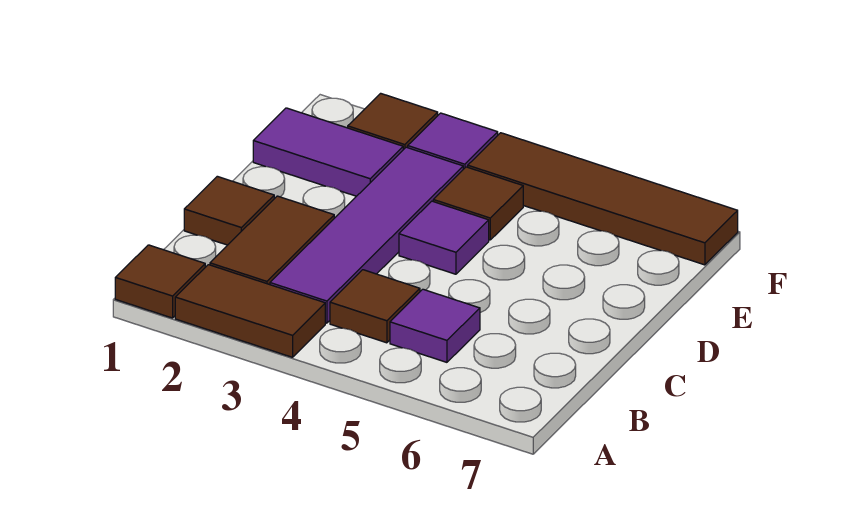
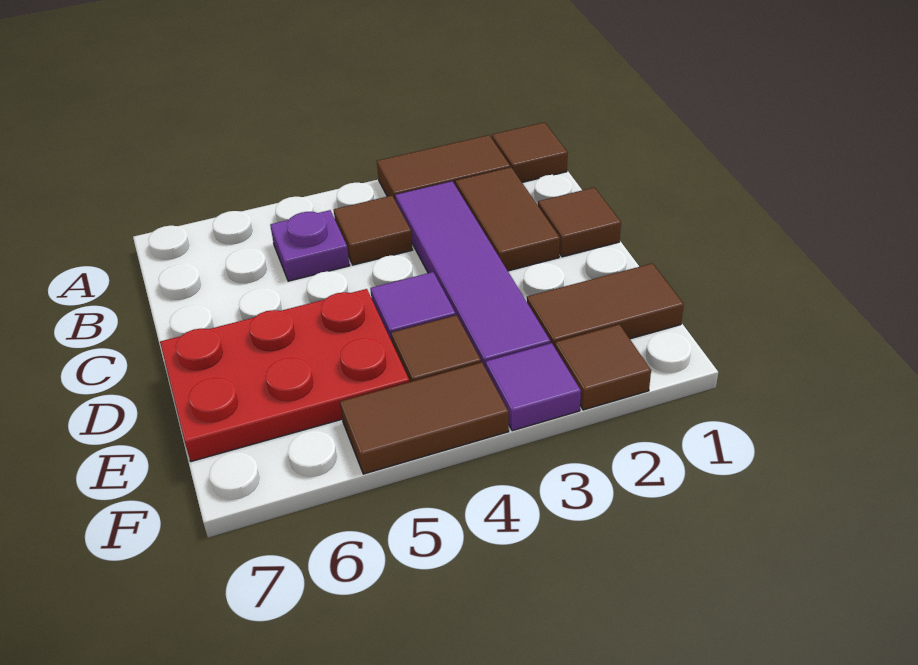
purple 1x1 tile [390,289,480,362] -> purple 1x1 plate [270,210,350,281]
none -> red 2x3 plate [160,289,409,461]
purple 1x2 tile [253,108,403,196] -> brown 1x2 tile [527,263,684,347]
brown 1x4 tile [468,133,738,265] -> brown 1x2 tile [340,362,509,474]

